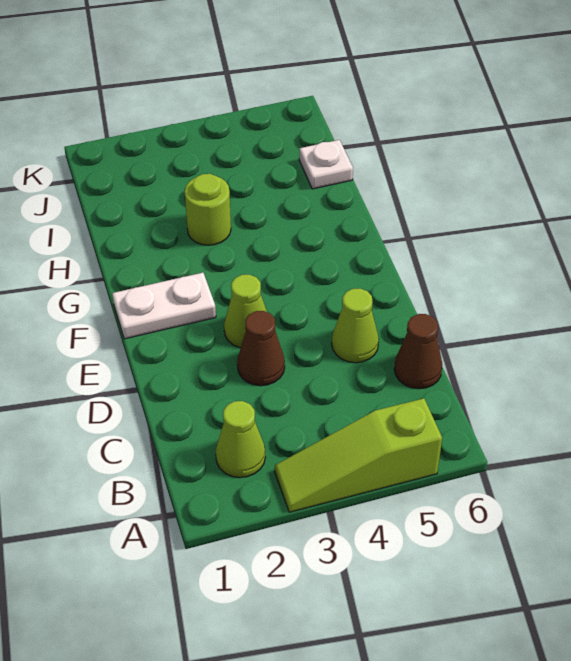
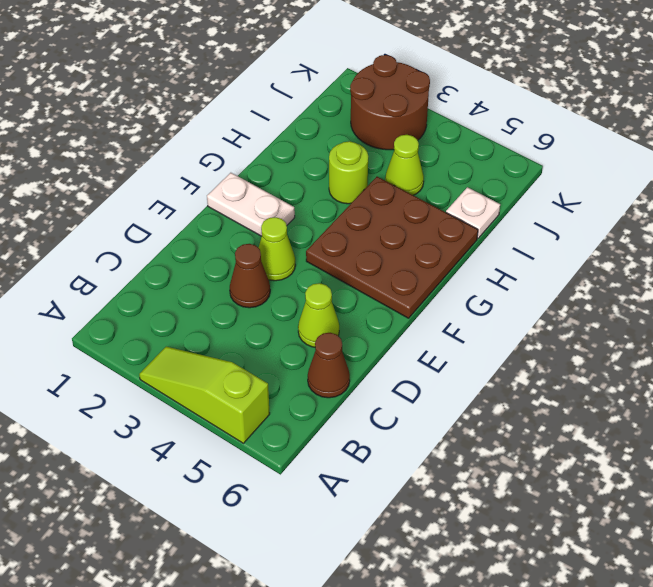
lime 1x1 cone [216,401,265,478] -> lime 1x1 cone moved to [385,135,424,195]
none -> brown 3x3 plate [306,177,478,318]
none -> brown 2x2 round brick [350,55,430,150]

